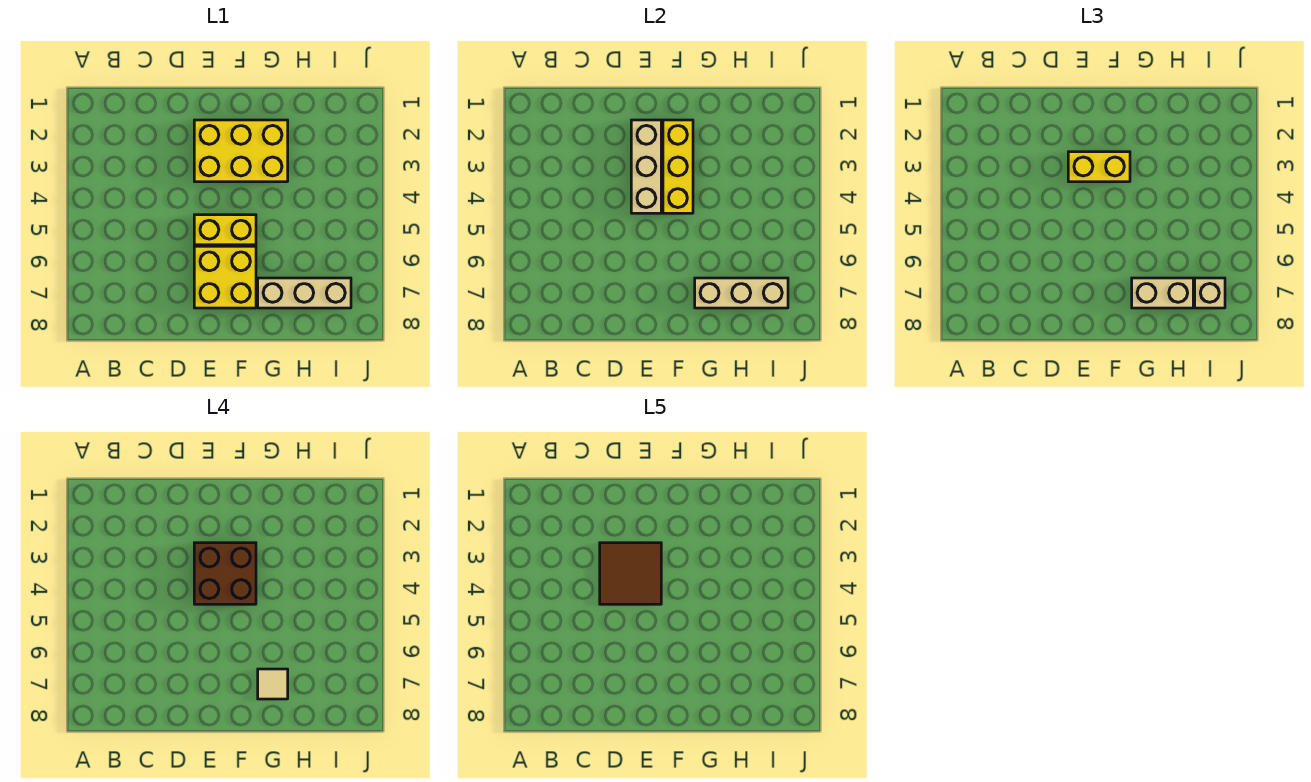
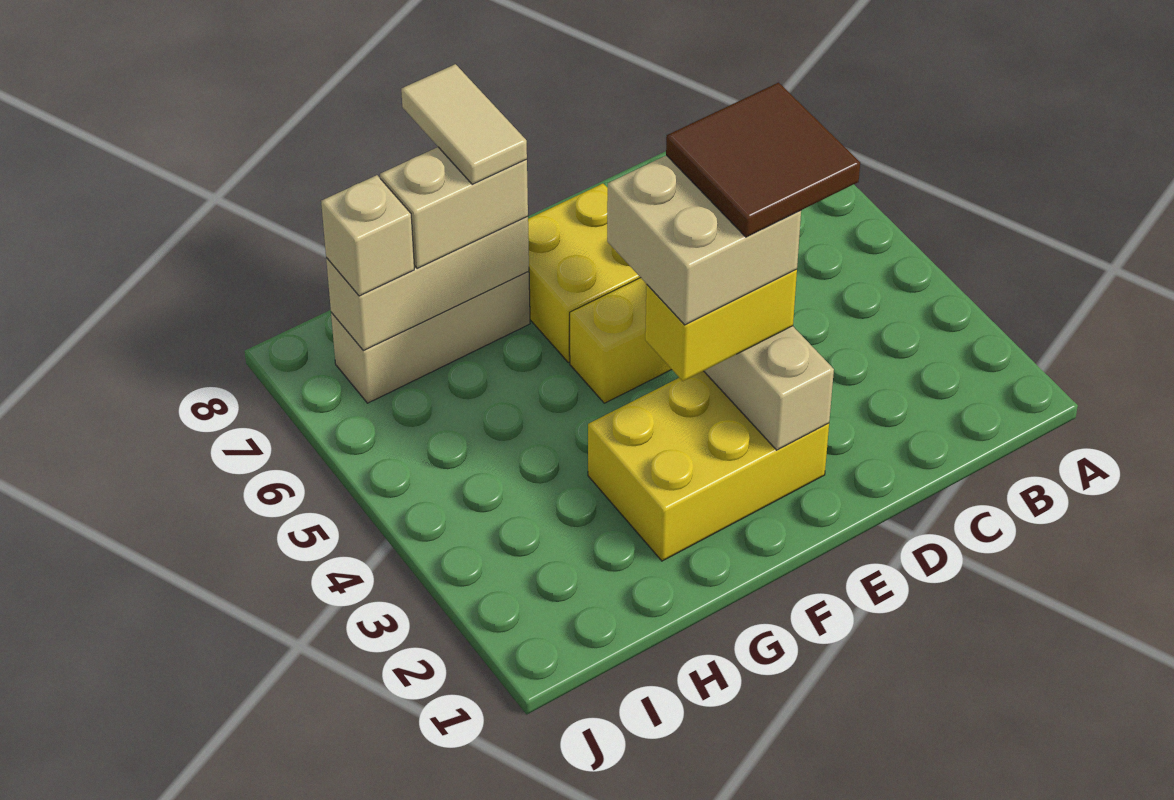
brown 2x2 brick [194,543,256,604] -> tan 2x2 brick [607,155,801,325]
yellow 1x3 brick [663,120,693,213] -> none
tan 1x1 tile [258,669,288,699] -> tan 1x2 tile [401,64,527,184]

